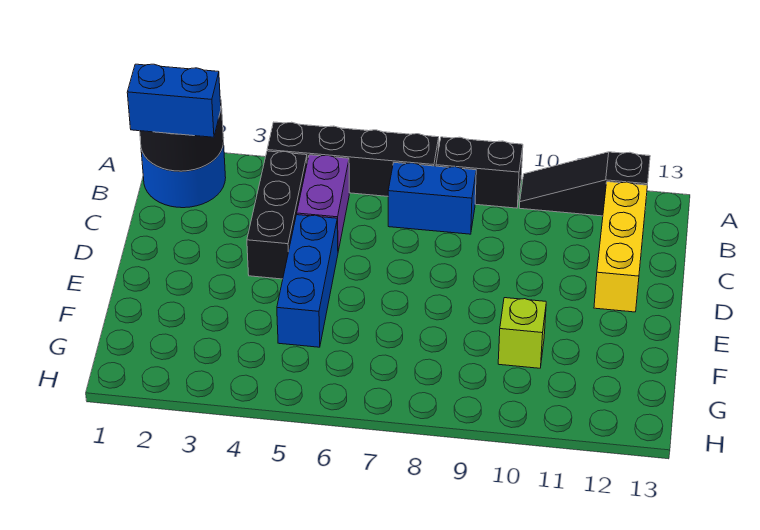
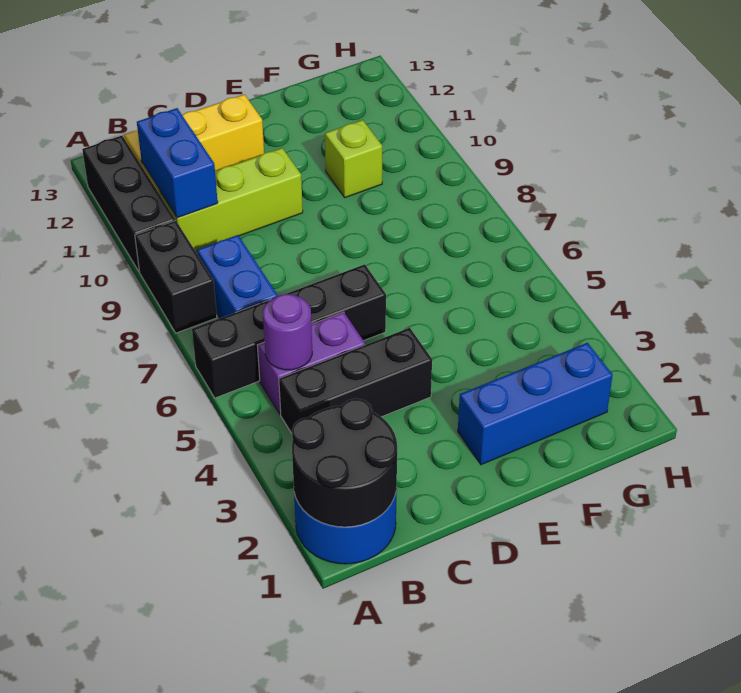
black 1x4 brick [267,122,439,196] -> black 1x4 brick turned to [192,264,386,398]
black 1x3 slope [519,152,650,216] -> black 1x3 brick [82,136,175,272]
blue 1x2 brick [127,64,221,137] -> blue 1x2 brick moved to [137,108,218,218]
none -> purple 1x1 round brick [263,294,312,370]
none -> lime 1x3 brick [160,148,303,251]
blue 1x3 brick [277,215,338,347] -> blue 1x3 brick moved to [458,343,613,465]

